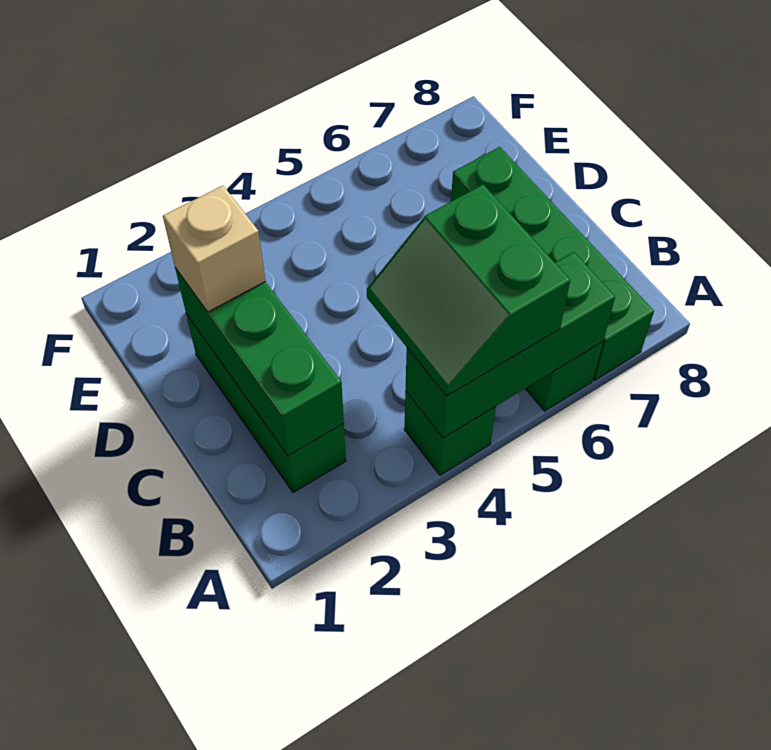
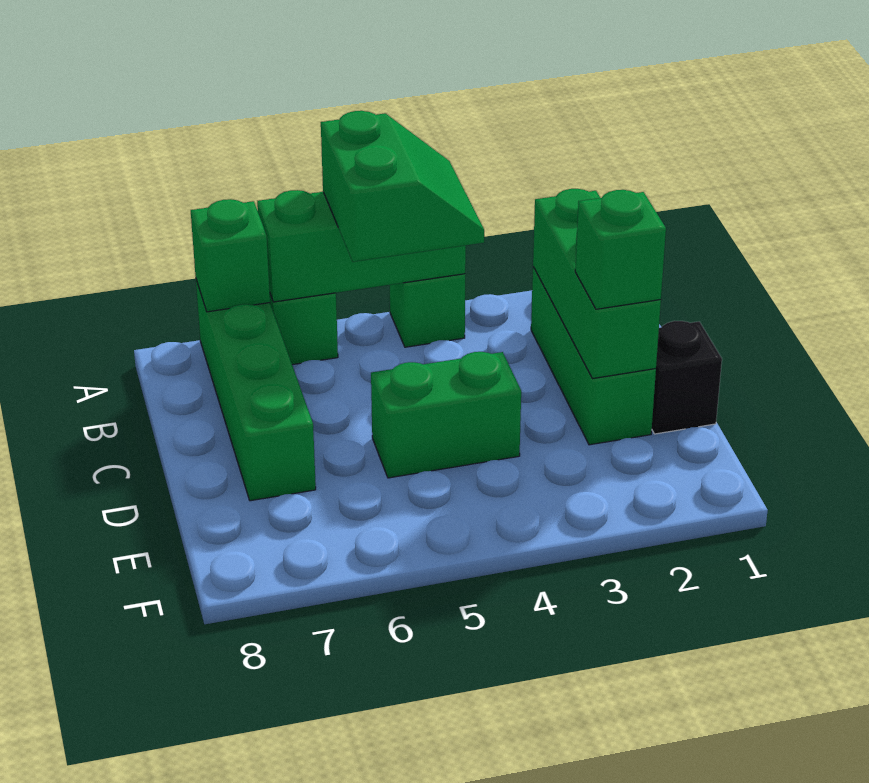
none -> green 1x1 brick [191,199,270,312]
none -> black 1x1 brick [652,321,722,434]
tan 1x1 brick [163,185,265,312] -> green 1x1 brick [575,190,666,309]
none -> green 1x2 brick [371,352,521,478]

